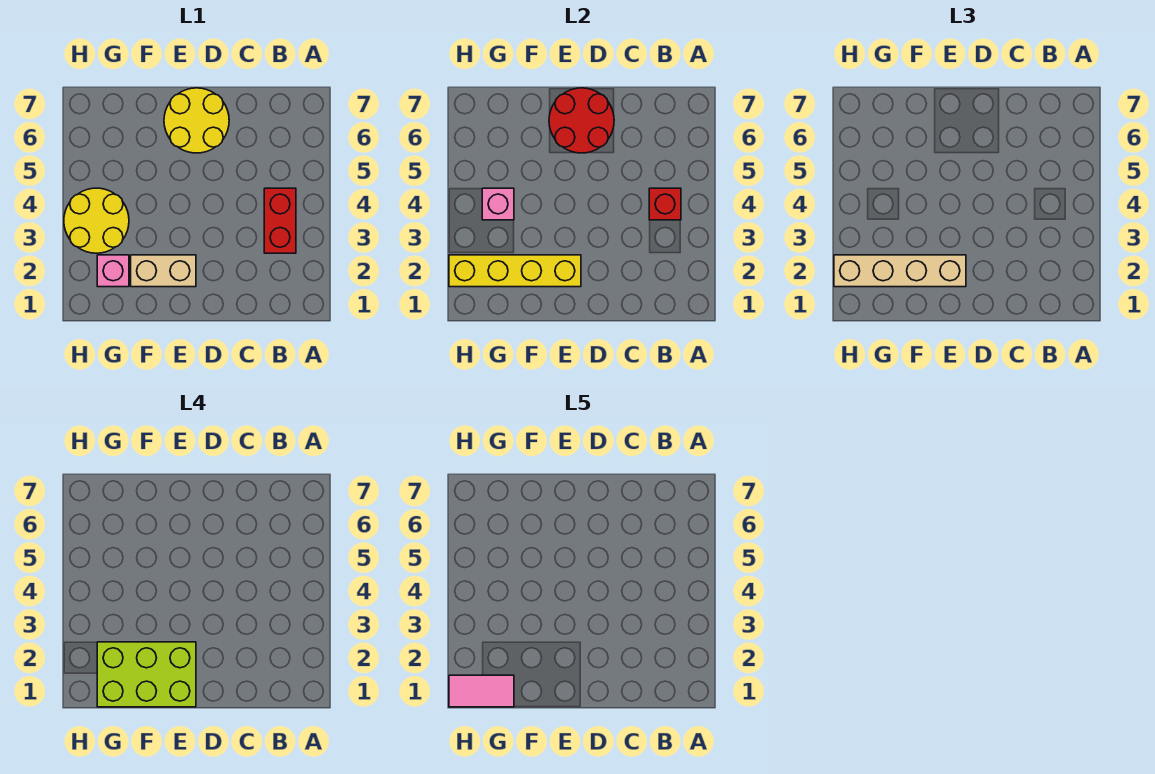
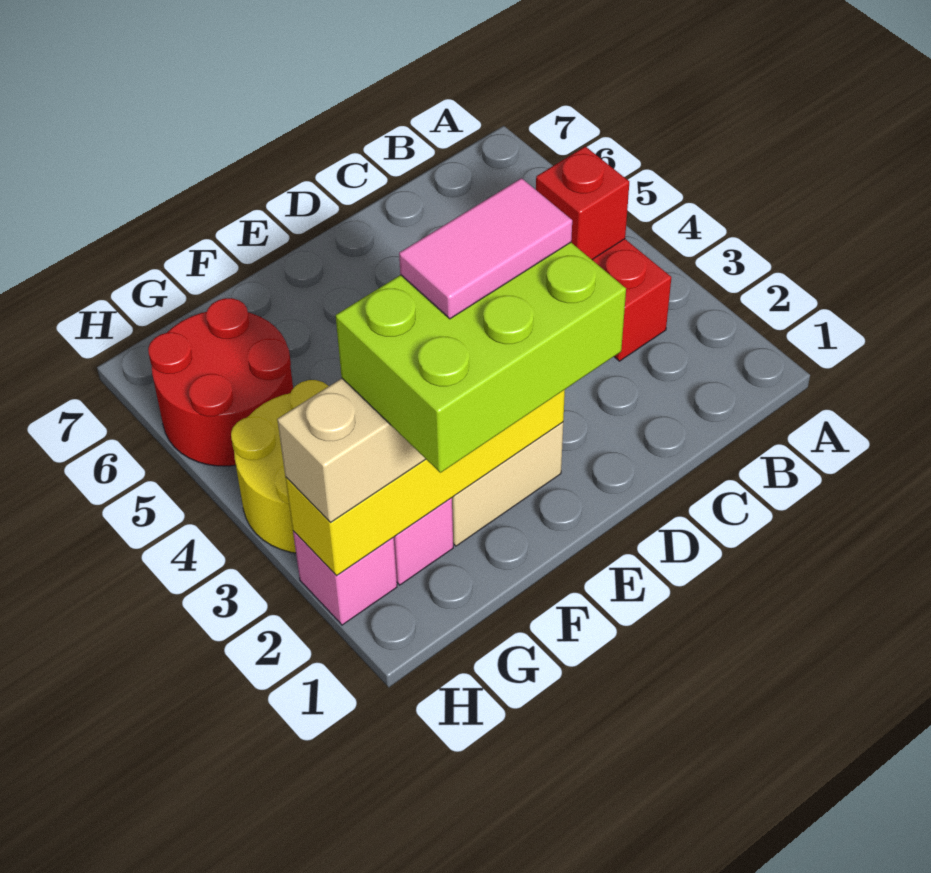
yellow 2x2 round brick [164,88,229,153] -> none
red 2x2 round brick [549,88,614,153] -> red 2x2 round brick moved to [148,298,293,466]
pink 1x2 tile [449,675,514,707] -> pink 1x2 tile moved to [399,178,572,319]
pink 1x1 brick [482,188,514,220] -> pink 1x1 brick moved to [293,531,397,625]

